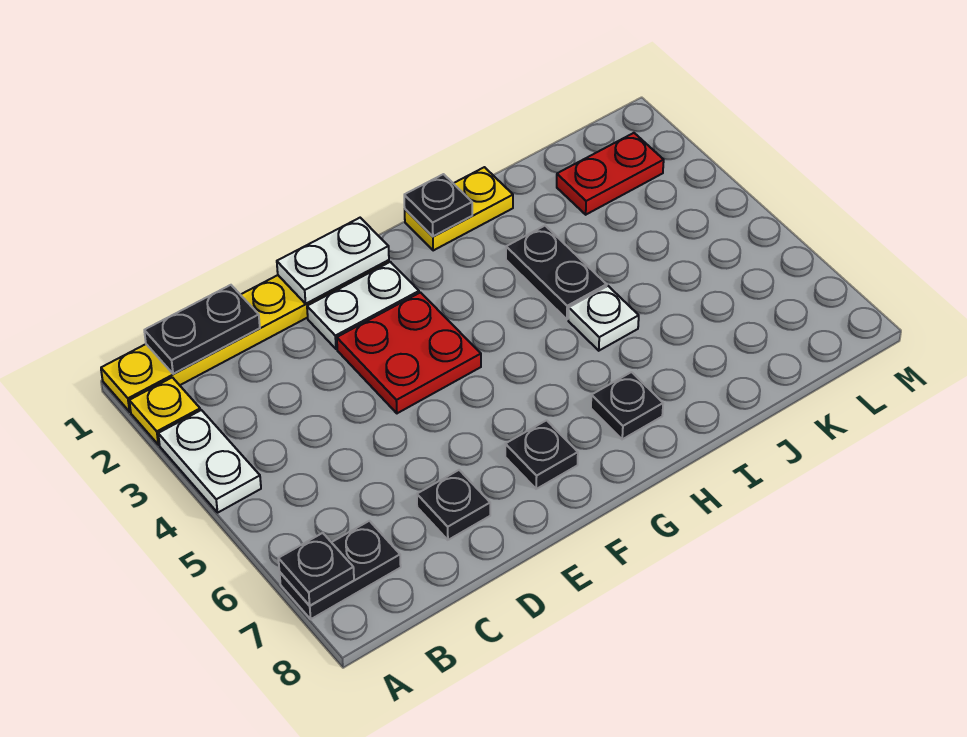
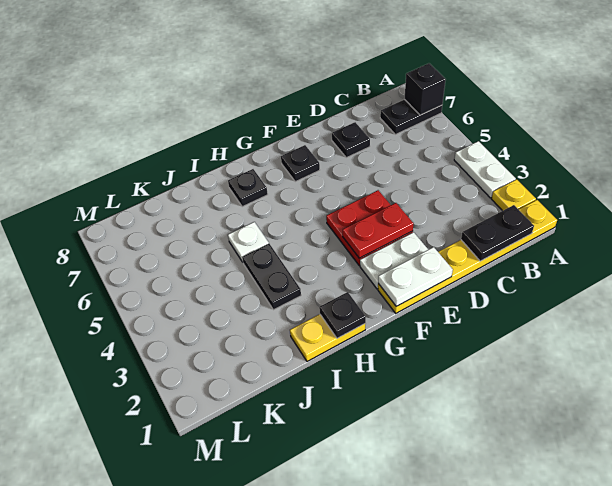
black 1x1 plate [278,533,354,606] -> black 1x1 brick [404,63,446,115]
red 1x2 plate [557,133,664,215] -> red 1x2 plate moved to [343,203,414,258]

